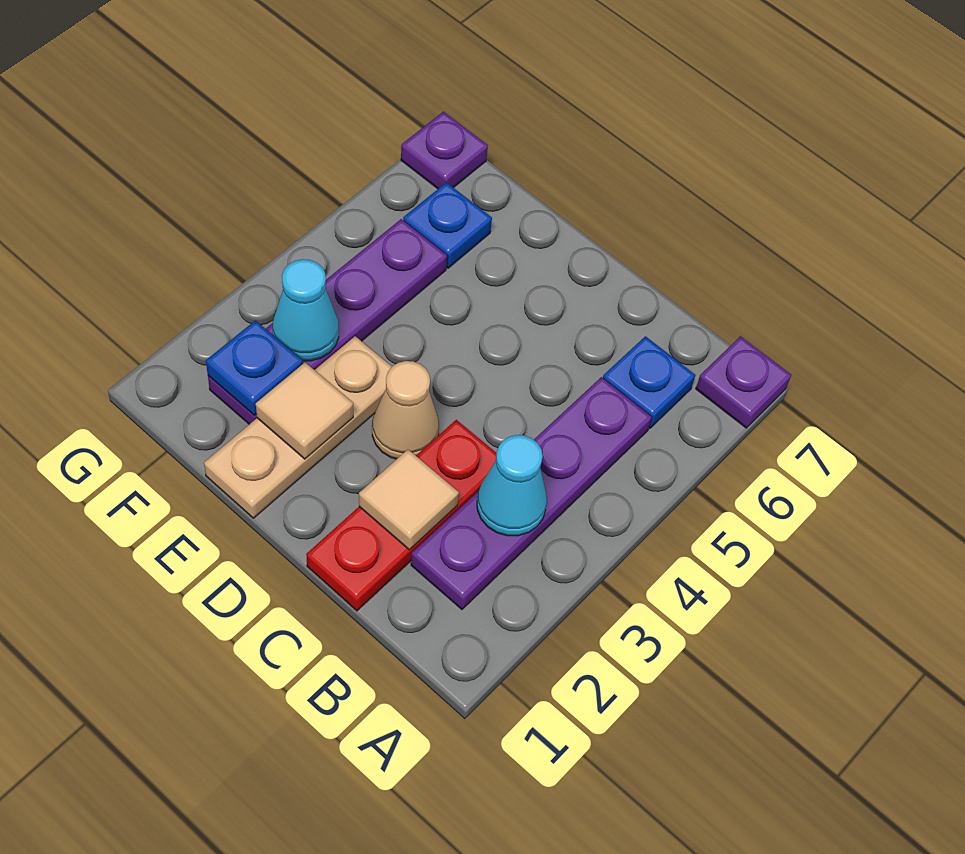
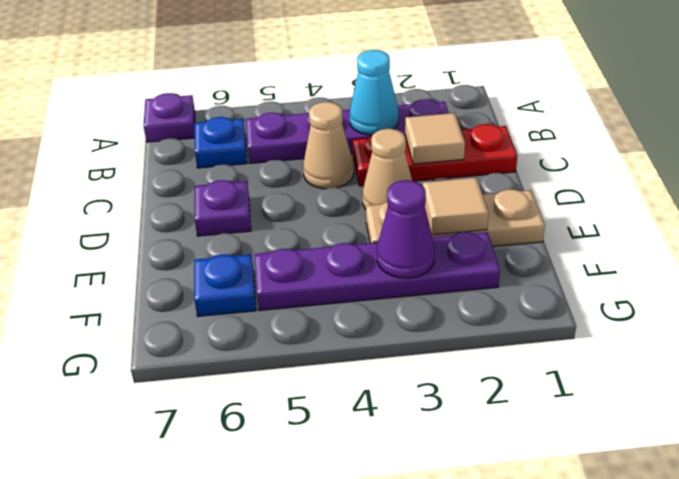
none -> tan 1x1 cone [303,102,354,189]
blue 1x1 plate [206,320,303,416] -> none
cyan 1x1 cone [273,259,339,361] -> purple 1x1 cone [377,180,435,278]
purple 1x1 plate [401,112,488,189] -> purple 1x1 plate moved to [195,180,251,236]

